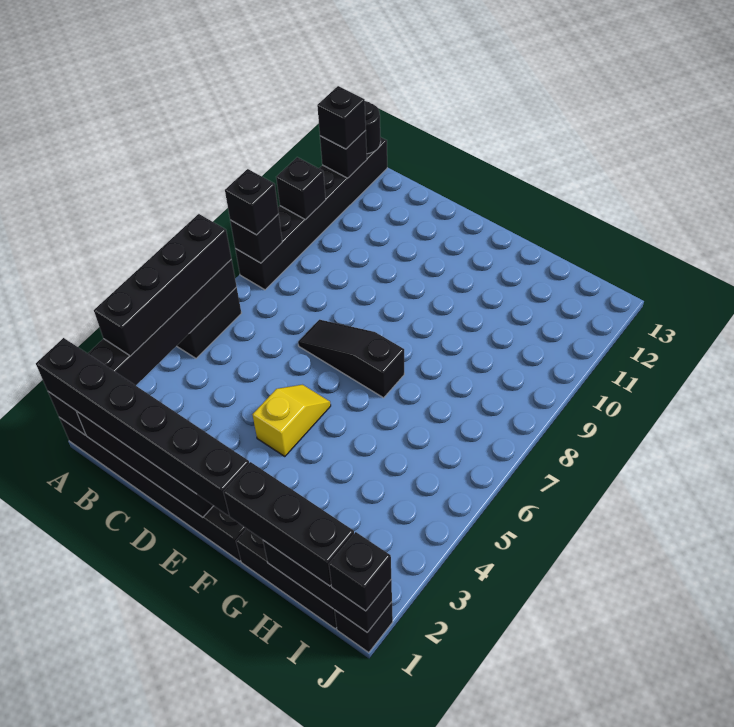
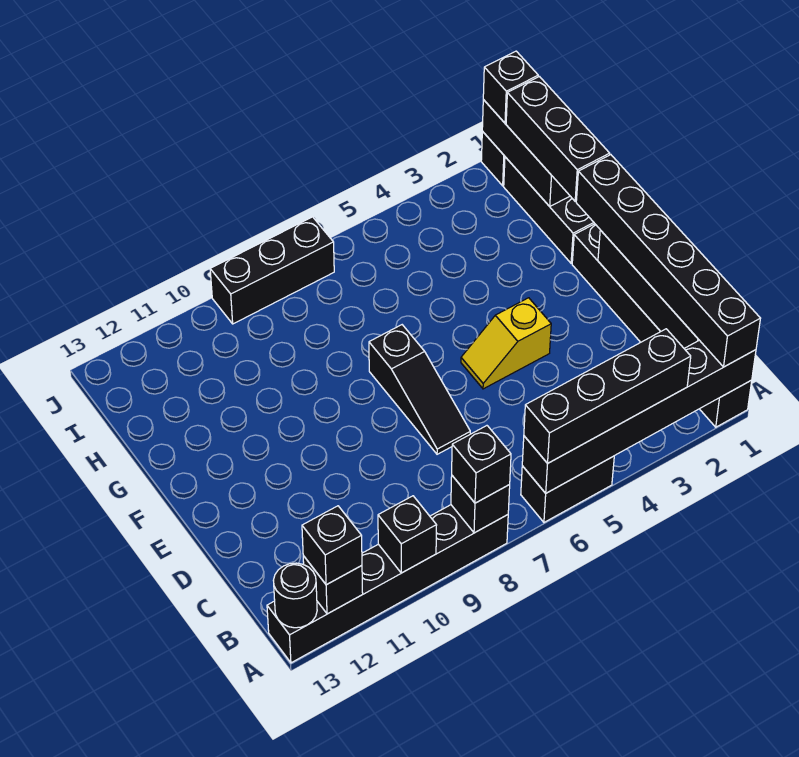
none -> black 1x3 brick [210,217,334,324]

